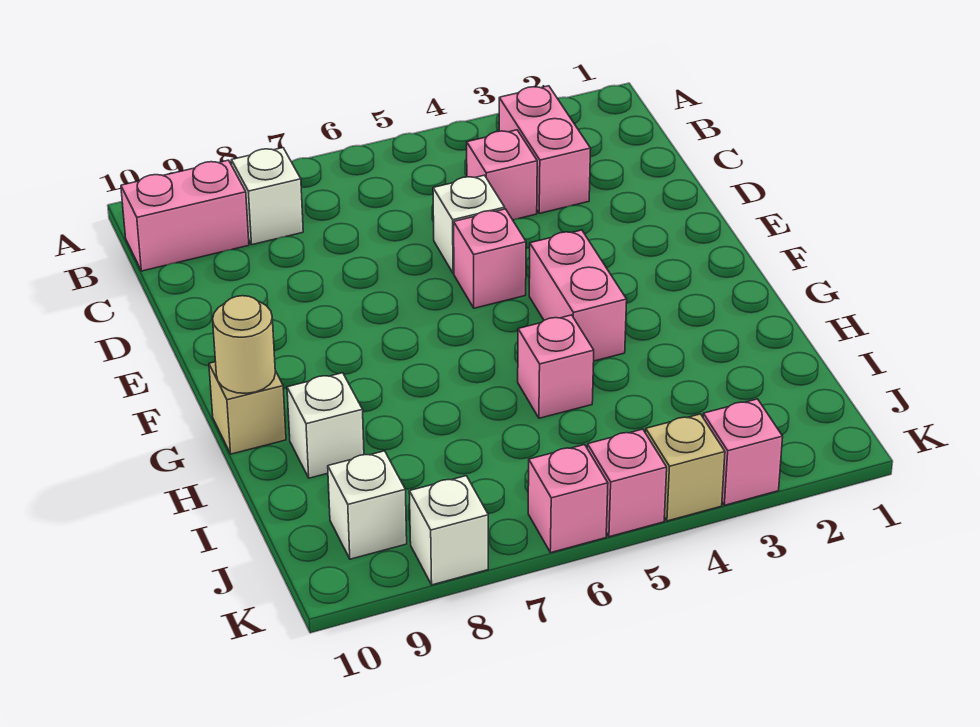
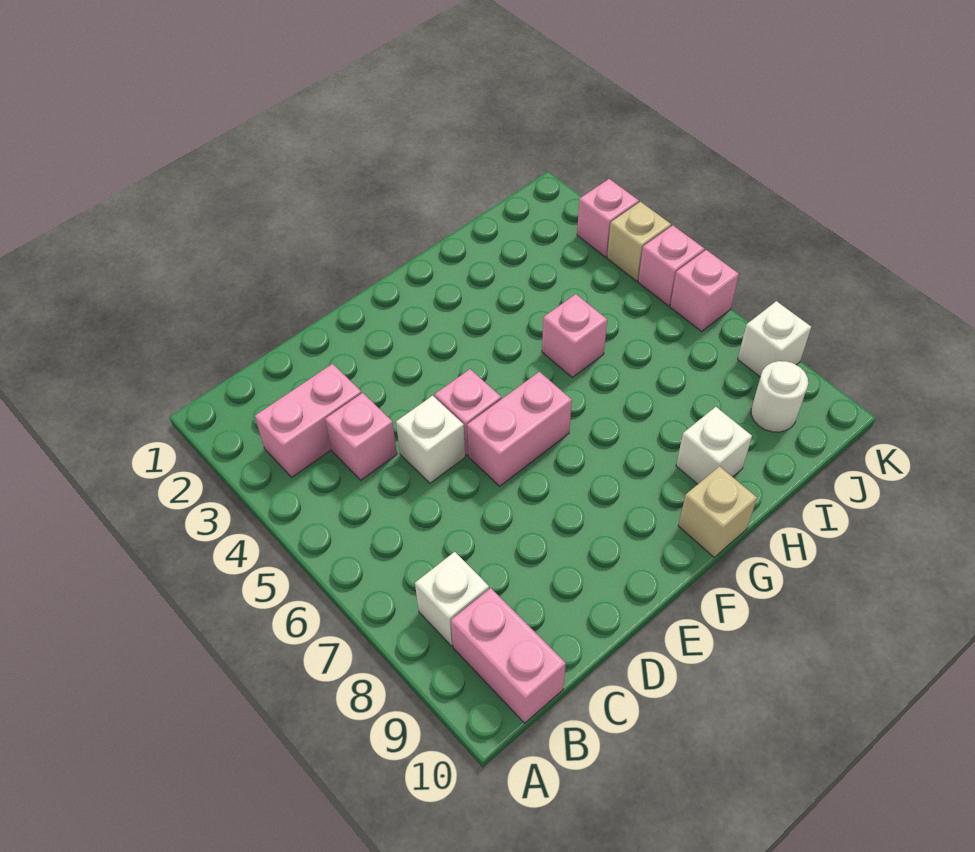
pink 1x2 brick [529,230,627,361] -> pink 1x2 brick moved to [467,372,572,486]
tan 1x1 round brick [213,296,275,393] -> none
white 1x1 brick [328,451,407,559] -> white 1x1 round brick [751,361,808,432]

